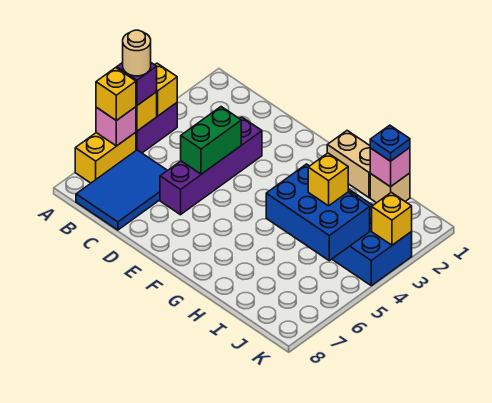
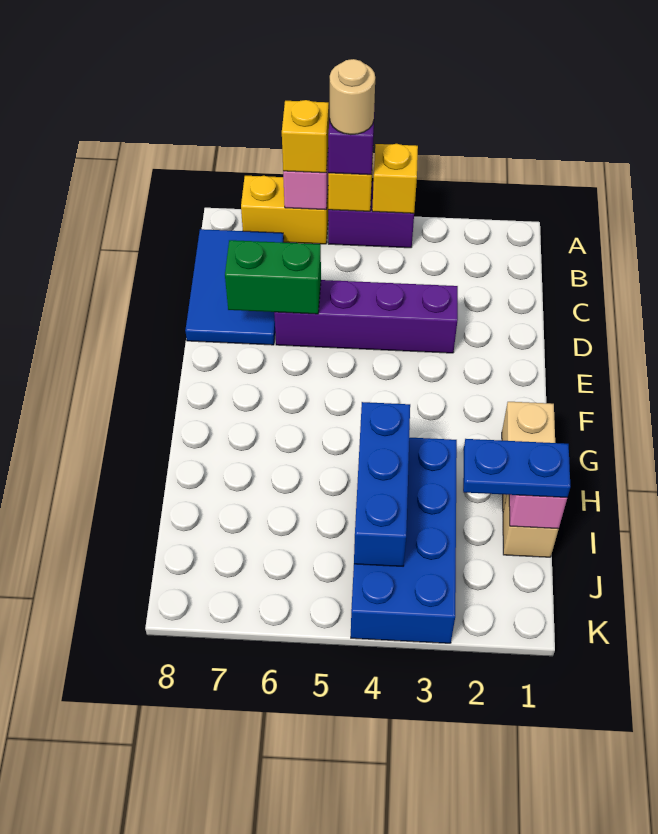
blue 2x3 tile [76,150,167,230] -> blue 2x3 tile turned to [185,229,284,345]
green 1x2 brick [181,107,241,174] -> green 1x2 brick moved to [225,240,321,314]
blue 2x3 brick [266,164,370,261] -> blue 1x3 brick [354,402,410,566]
blue 1x1 plate [370,125,410,161] -> blue 1x2 plate [463,439,570,498]
yellow 1x1 brick [308,153,348,206] -> none
yellow 1x1 brick [372,192,412,245] -> none

